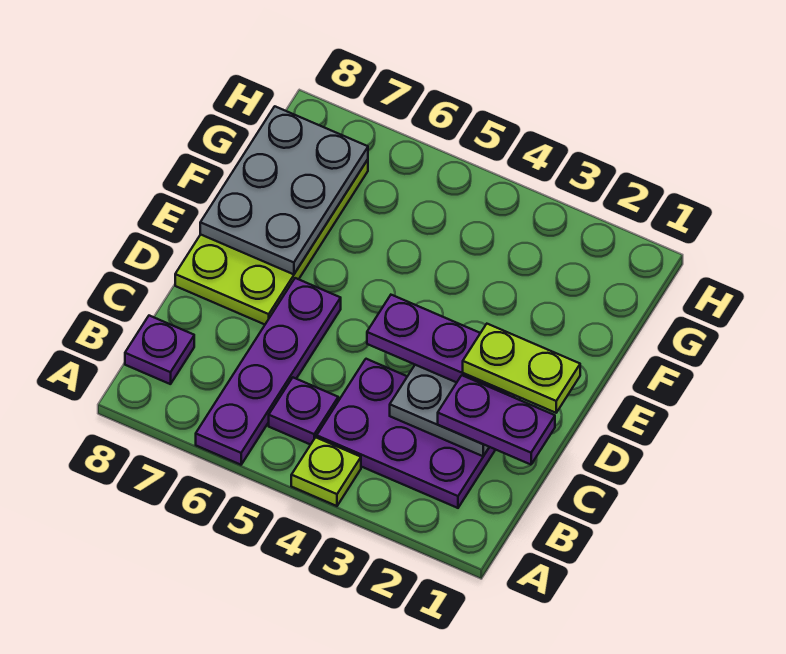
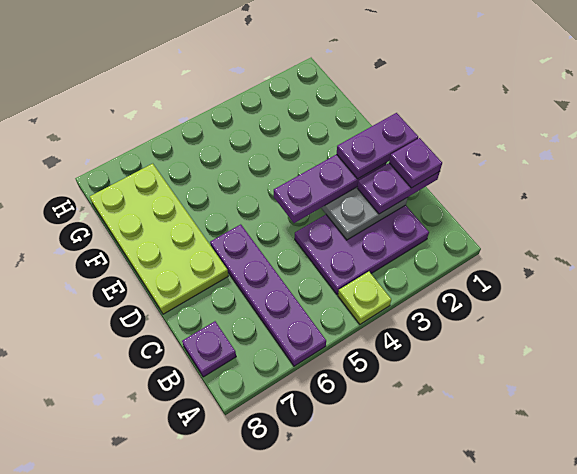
purple 1x1 plate [269,378,338,445] -> purple 1x1 plate moved to [389,138,442,188]
lime 1x2 plate [463,324,580,413] -> purple 1x2 plate [337,113,418,179]
grey 2x3 plate [200,106,368,274] -> none

